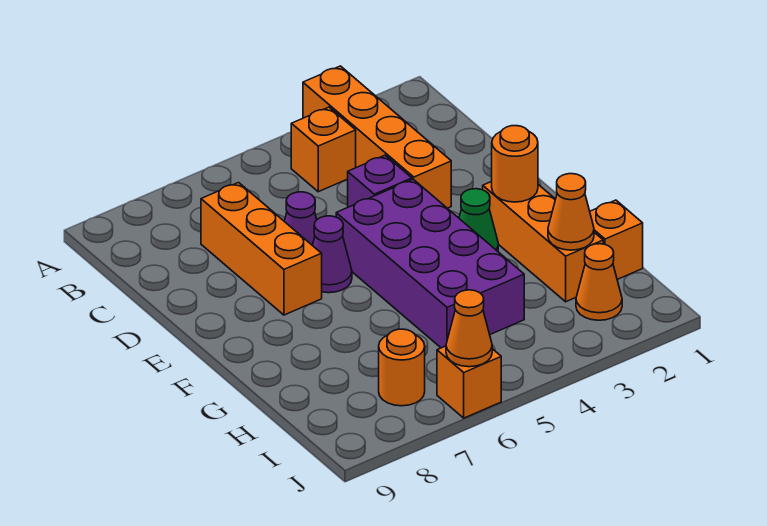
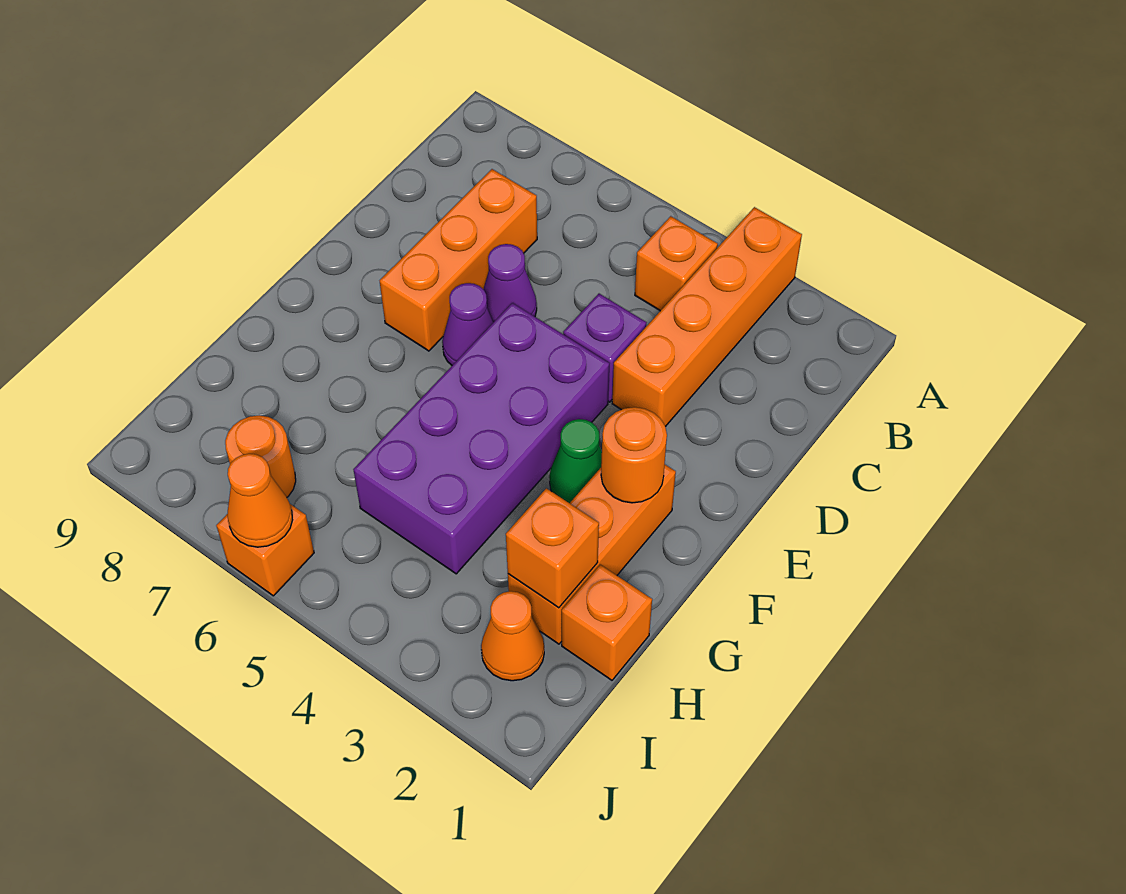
orange 1x1 cone [548,174,594,250] -> orange 1x1 brick [506,488,599,608]

